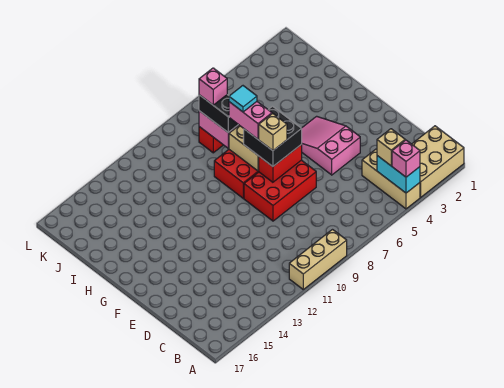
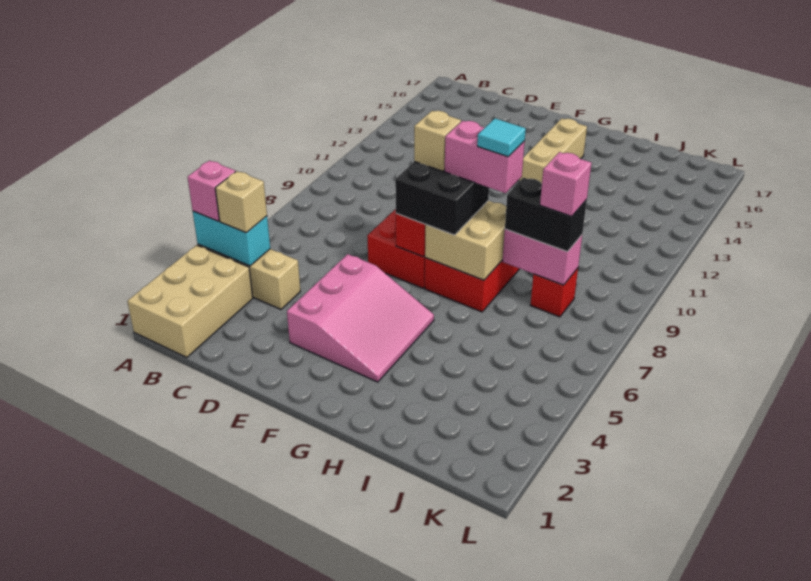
tan 1x3 brick [289,230,347,289] -> tan 1x3 brick moved to [520,118,587,184]
pink 2x3 slope [301,116,360,175] -> pink 3x3 slope [287,254,434,382]

